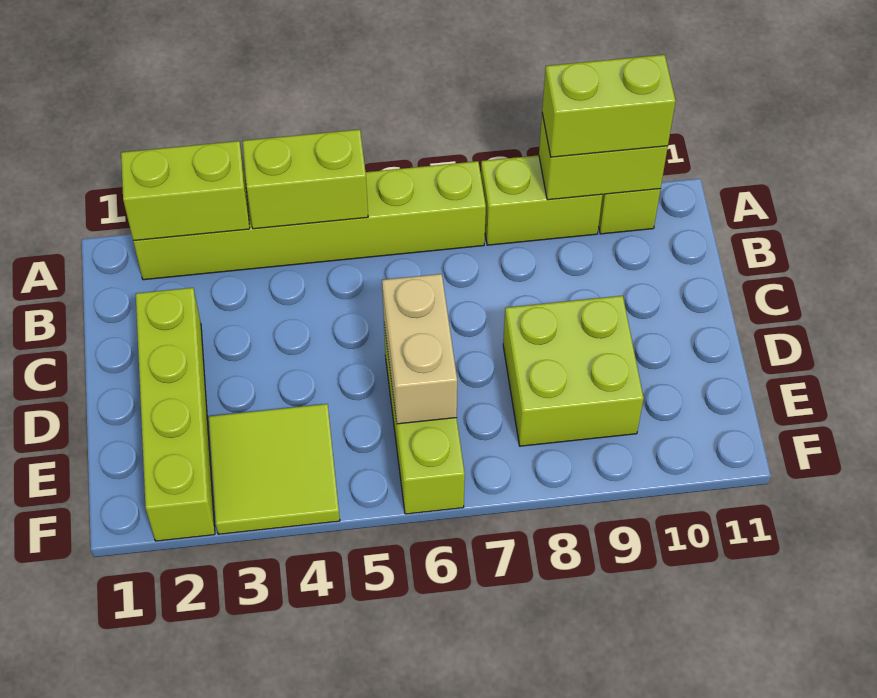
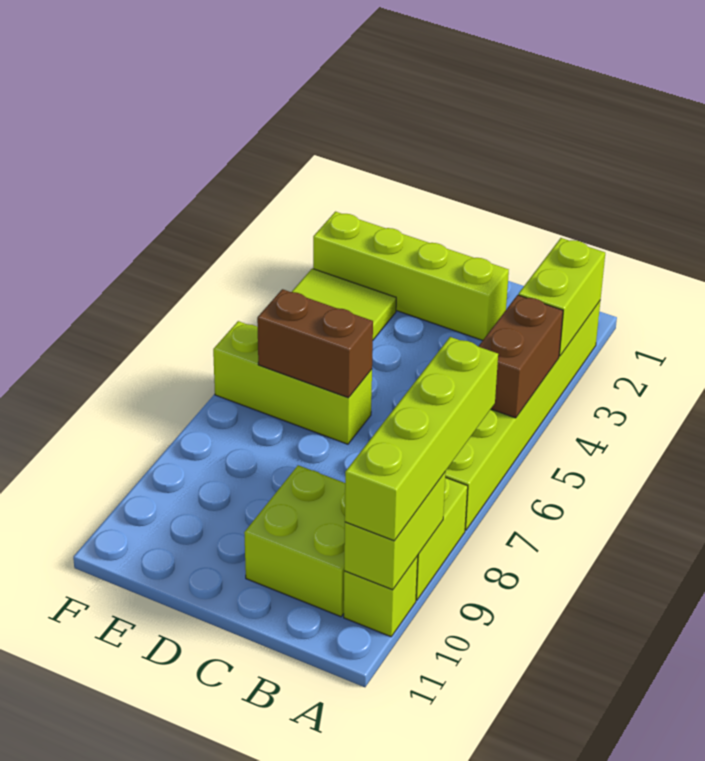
lime 1x2 brick [243,129,368,229] -> brown 1x2 brick [478,295,563,418]
lime 1x2 brick [542,55,676,157] -> lime 1x4 brick [345,337,498,541]
tan 1x2 brick [382,274,457,424] -> brown 1x2 brick [257,289,373,398]
lime 2x2 brick [503,296,644,446] -> lime 2x2 brick moved to [244,465,345,617]

